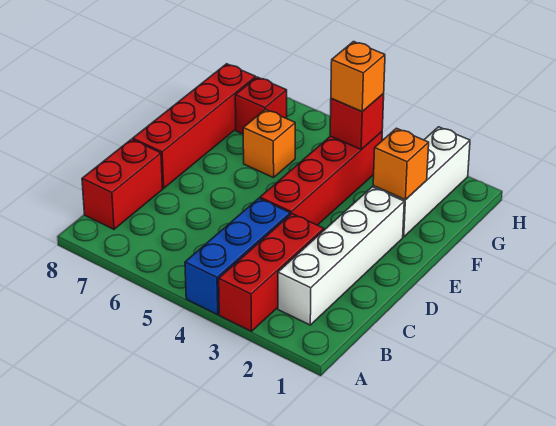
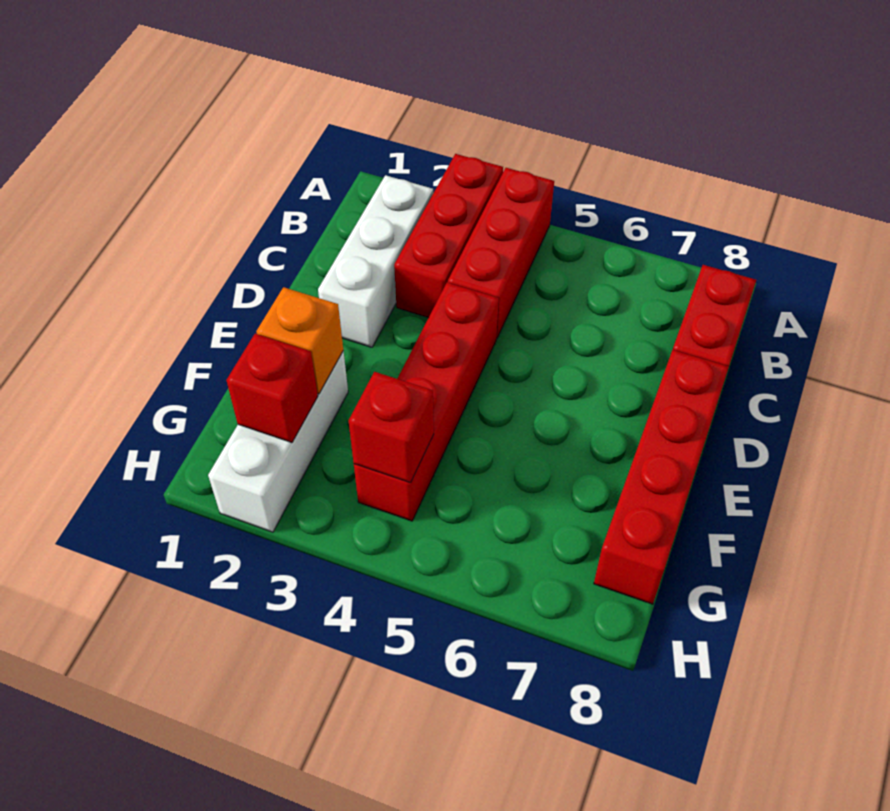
blue 1x3 brick [185,198,290,315] -> red 1x3 brick [448,168,554,338]
white 1x4 brick [278,187,404,325] -> white 1x3 brick [318,175,433,347]
orange 1x1 brick [243,109,295,178] -> none
orange 1x1 brick [331,42,385,111] -> none
red 1x1 brick [235,77,287,134] -> red 1x1 brick moved to [226,334,318,442]

